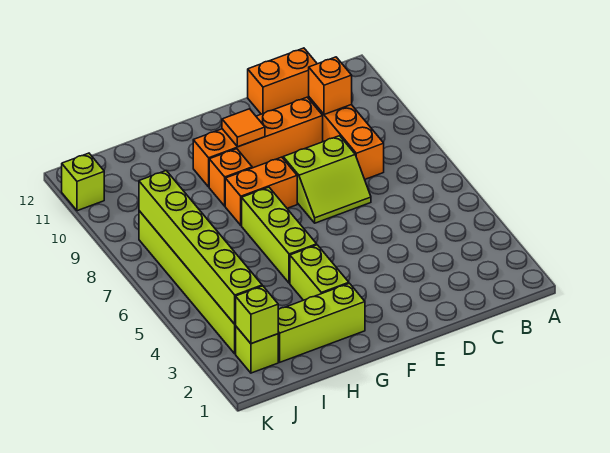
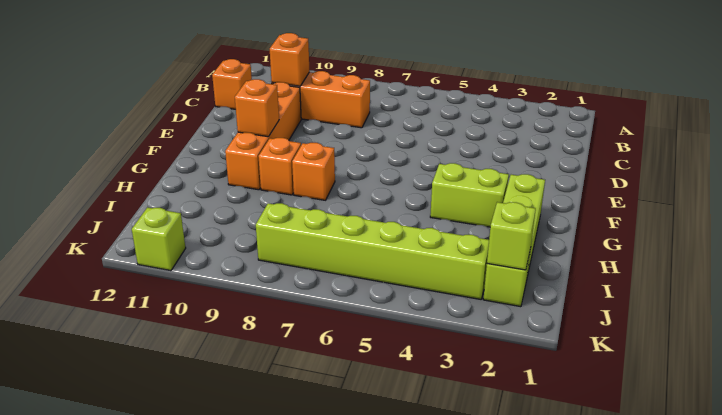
orange 1x2 brick [248,48,317,114] -> orange 1x1 brick [212,59,252,109]
lime 2x2 slope [283,136,371,223] -> none
orange 1x2 brick [225,157,297,225] -> orange 1x1 brick [292,143,335,200]
orange 1x1 tile [222,109,265,147] -> orange 1x1 brick [235,79,279,137]
lime 1x3 brick [242,187,317,283] -> none
lime 1x6 brick [139,171,262,324] -> none

